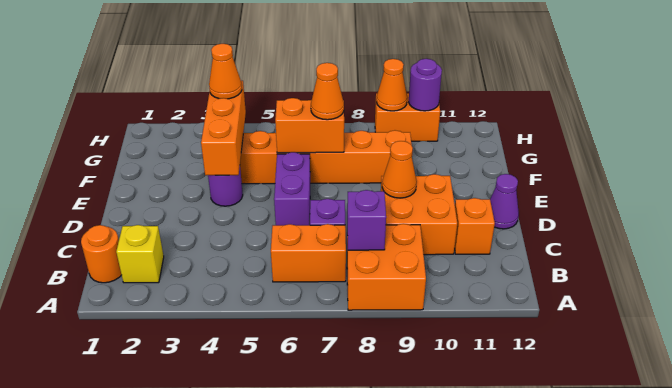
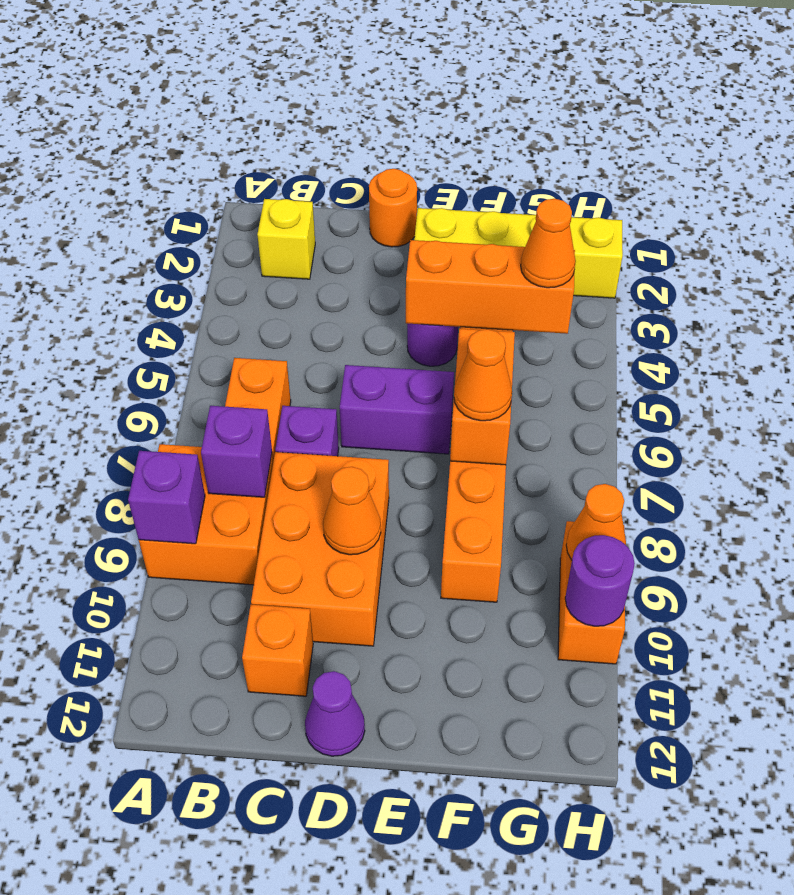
none -> purple 1x1 brick [128,451,205,544]
orange 1x1 round brick [81,225,121,283] -> orange 1x1 round brick moved to [369,169,417,247]
orange 2x2 brick [381,174,457,255] -> orange 2x3 brick [251,452,389,646]
none -> yellow 1x4 brick [414,208,623,298]

